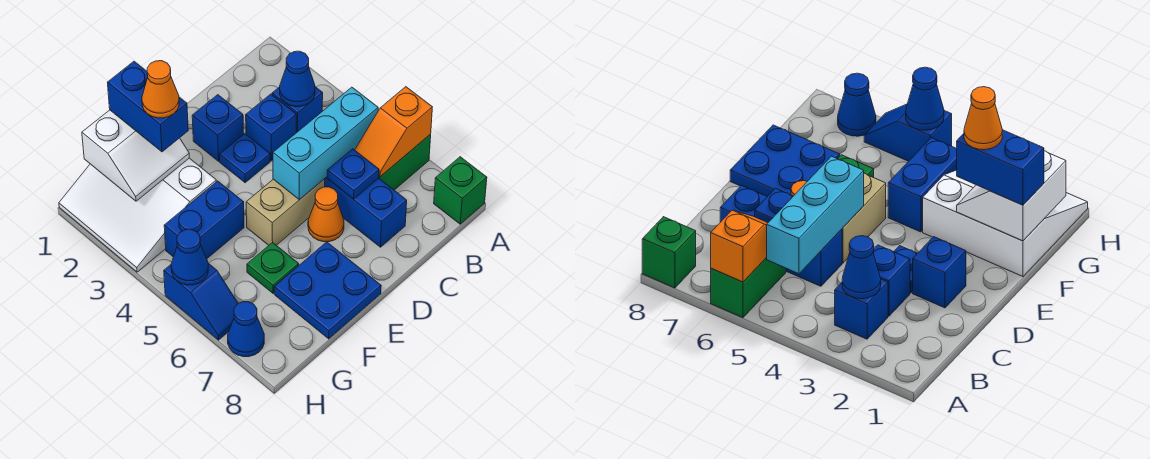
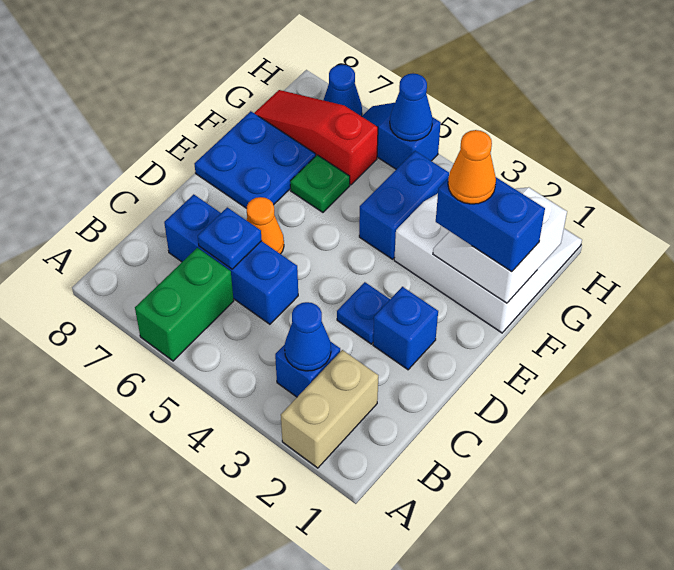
orange 1x2 slope [355,87,432,177] -> none
green 1x1 brick [434,157,487,224] -> none
cyan 1x3 brick [273,87,378,200] -> none
blue 1x1 brick [246,94,296,161] -> none
tan 1x2 brick [246,179,325,245] -> tan 1x2 brick moved to [281,350,378,468]
none -> red 1x3 slope [254,90,378,185]

